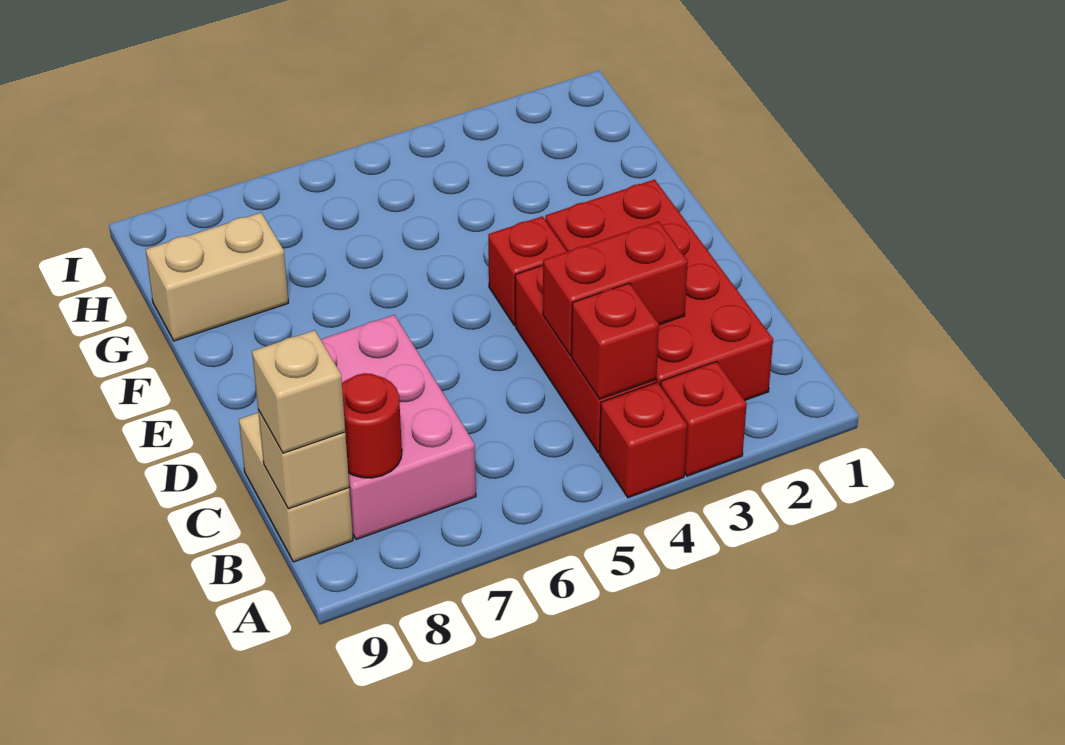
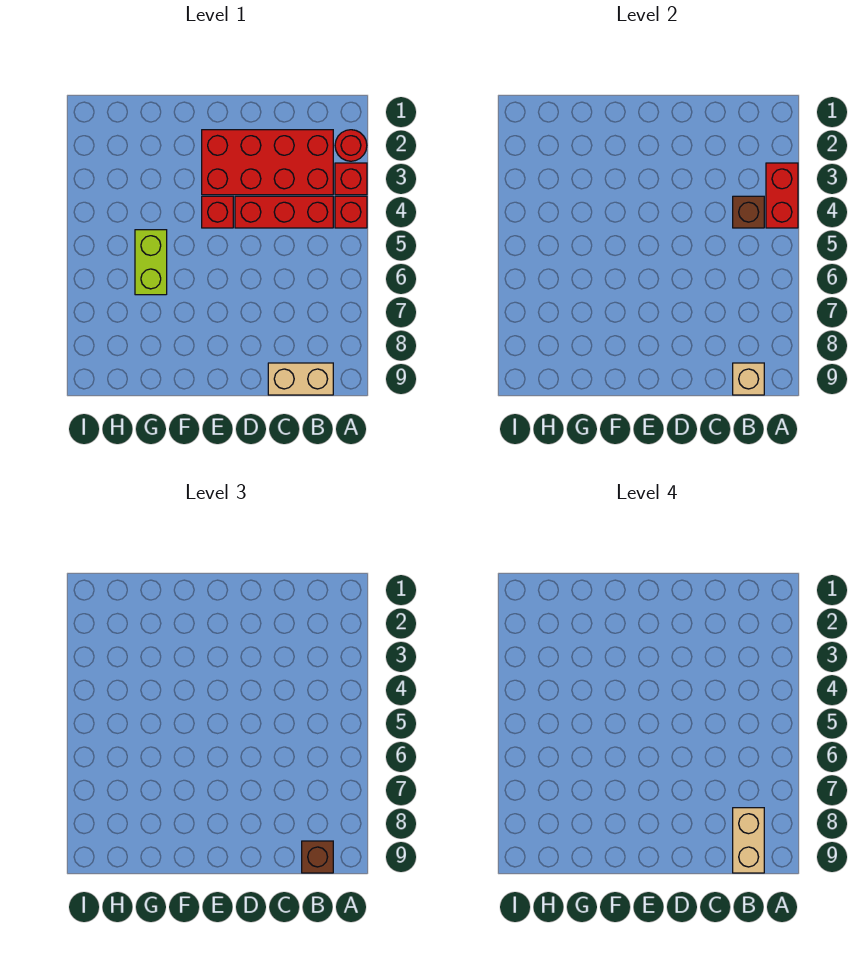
red 1x1 brick [572,283,659,399] -> brown 1x1 brick [733,196,764,228]
pink 2x3 brick [321,315,476,540] -> none
red 1x1 round brick [342,373,402,478] -> red 1x1 round brick moved to [335,130,367,161]
tan 1x1 brick [252,330,345,453] -> brown 1x1 brick [302,841,333,873]
red 1x2 brick [543,221,688,356] -> red 1x2 brick moved to [766,163,798,228]
none -> lime 1x2 brick [135,230,167,295]
tan 1x2 brick [146,213,288,341] -> tan 1x2 brick moved to [733,808,764,873]

